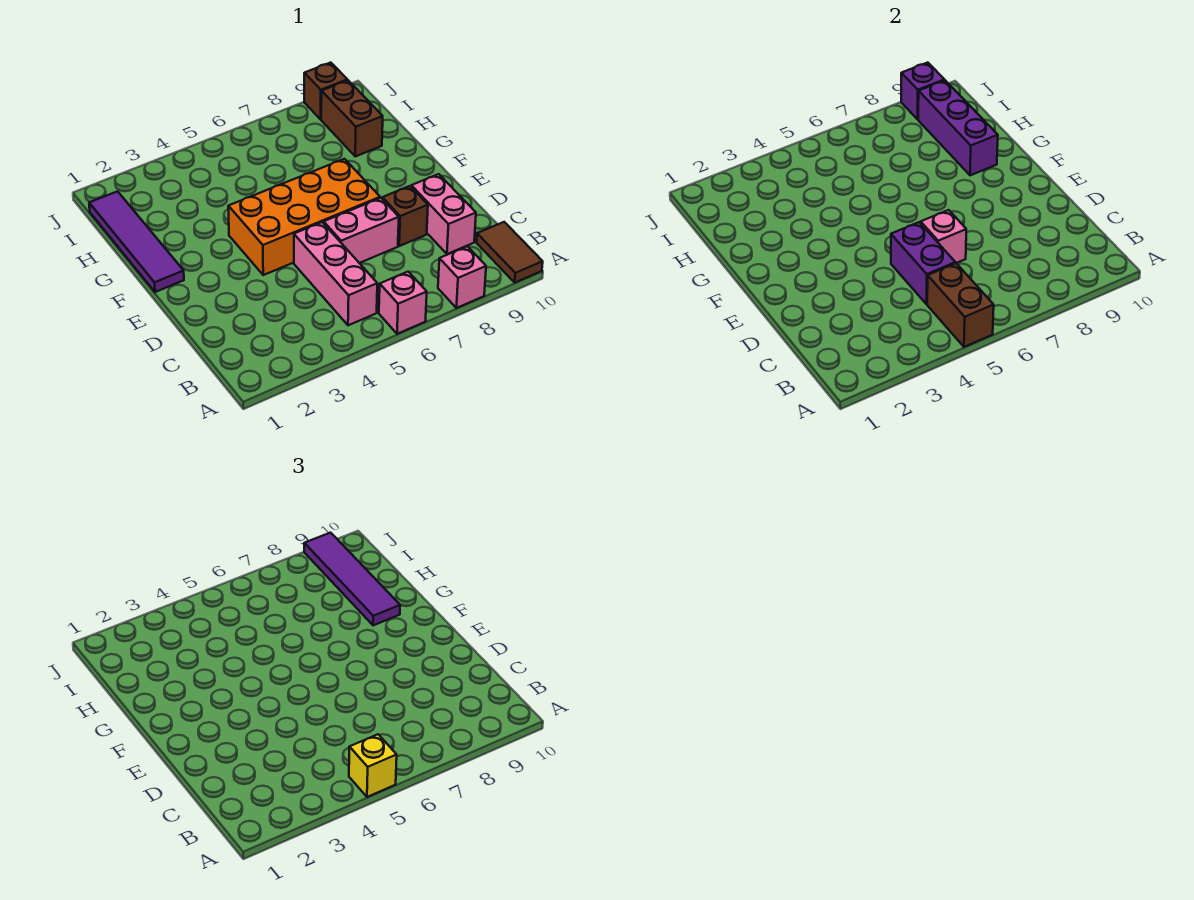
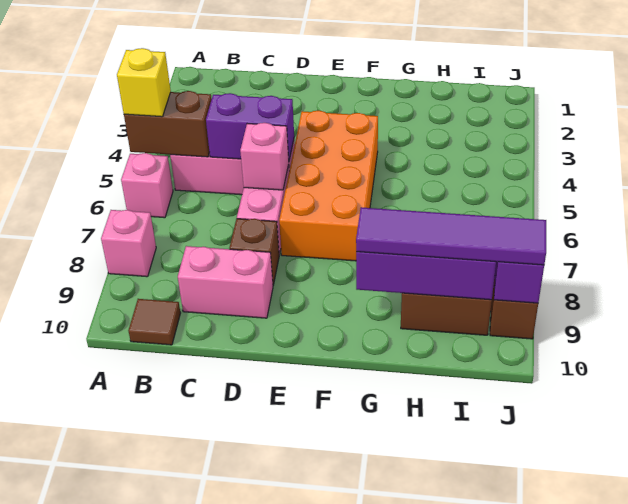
brown 1x2 tile [477,222,543,282] -> brown 1x1 tile [128,299,180,345]
purple 1x4 tile [89,191,184,292] -> none

